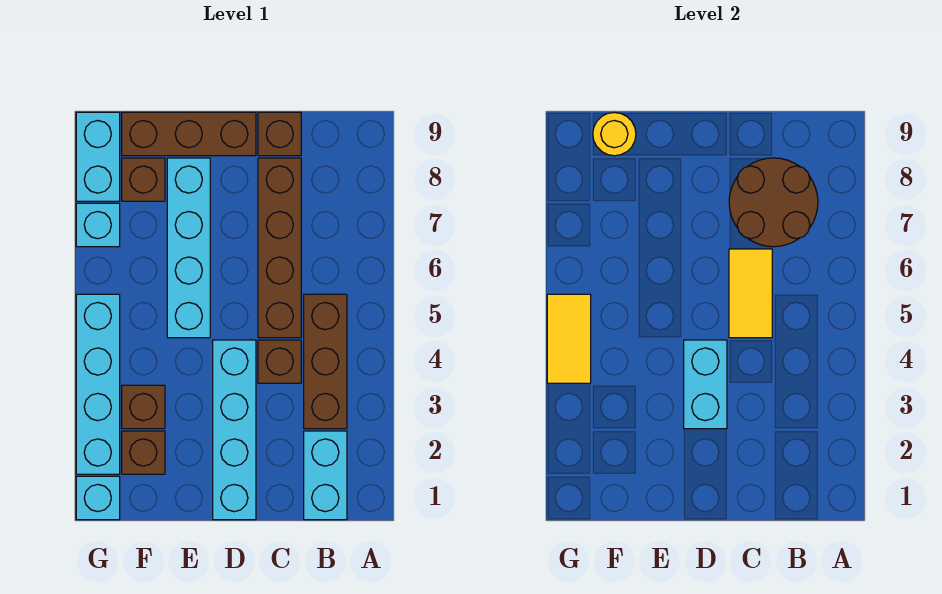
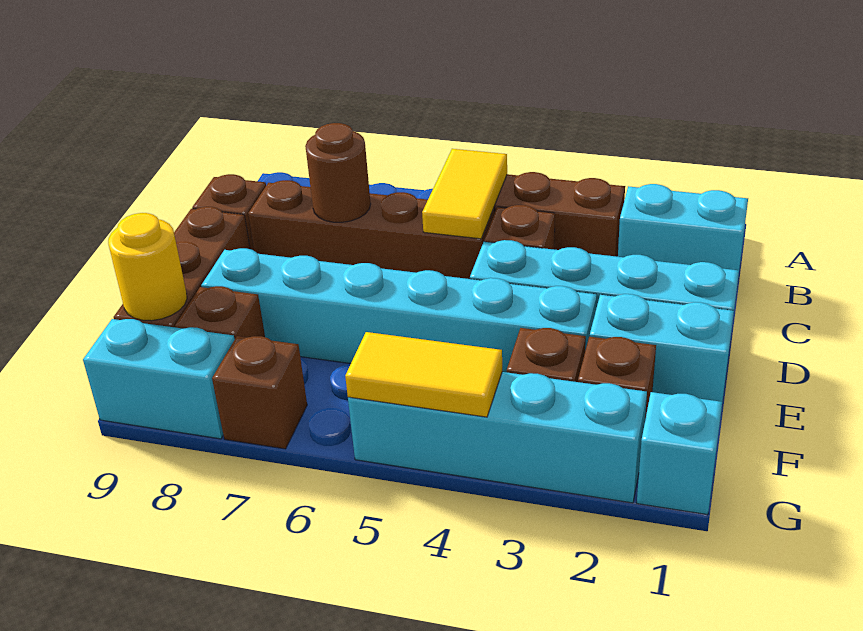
brown 2x2 round brick [729,158,818,247] -> brown 1x1 round brick [305,123,371,222]
yellow 1x2 tile [729,249,772,338] -> yellow 1x2 tile turned to [422,149,507,239]
cyan 1x2 brick [684,340,727,429] -> cyan 1x2 brick moved to [590,294,734,402]
cyan 1x4 brick [167,158,210,338] -> cyan 1x6 brick [201,248,597,372]
cyan 1x1 brick [76,203,120,247] -> brown 1x1 brick [212,336,307,449]

